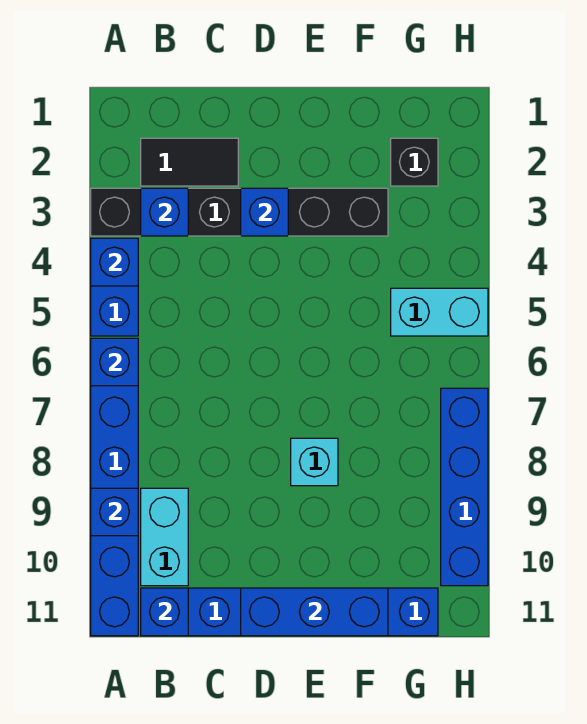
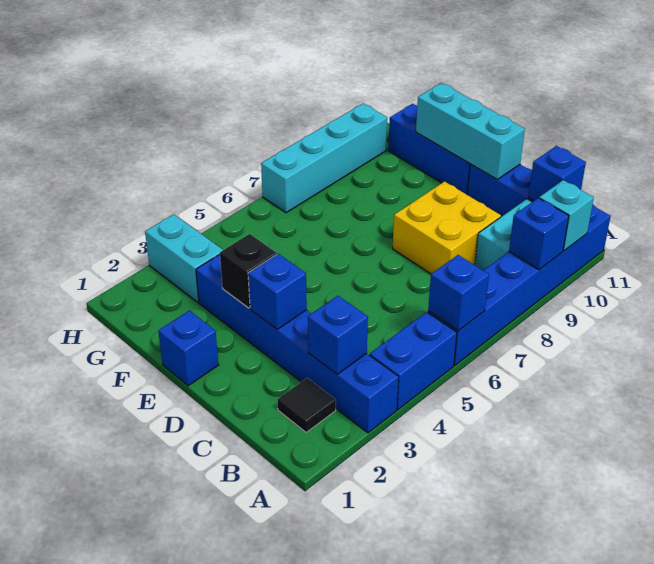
black 1x6 brick [91,188,388,236] -> blue 1x6 brick [196,254,398,433]
blue 1x1 brick [91,238,138,286] -> blue 1x1 brick moved to [158,311,218,386]
black 1x2 tile [141,138,238,186] -> black 1x1 tile [277,378,336,432]
none -> yellow 2x2 brick [393,182,501,274]
blue 1x3 brick [241,588,388,636] -> cyan 1x3 brick [416,83,525,179]
cyan 1x1 brick [291,438,338,486] -> cyan 1x1 brick moved to [539,180,594,251]
black 1x1 brick [391,138,438,186] -> black 1x1 brick moved to [220,234,277,308]
cyan 1x2 brick [391,288,488,336] -> cyan 1x2 brick moved to [145,214,223,302]
blue 1x4 brick [441,388,488,586] -> cyan 1x4 brick [261,103,387,213]

